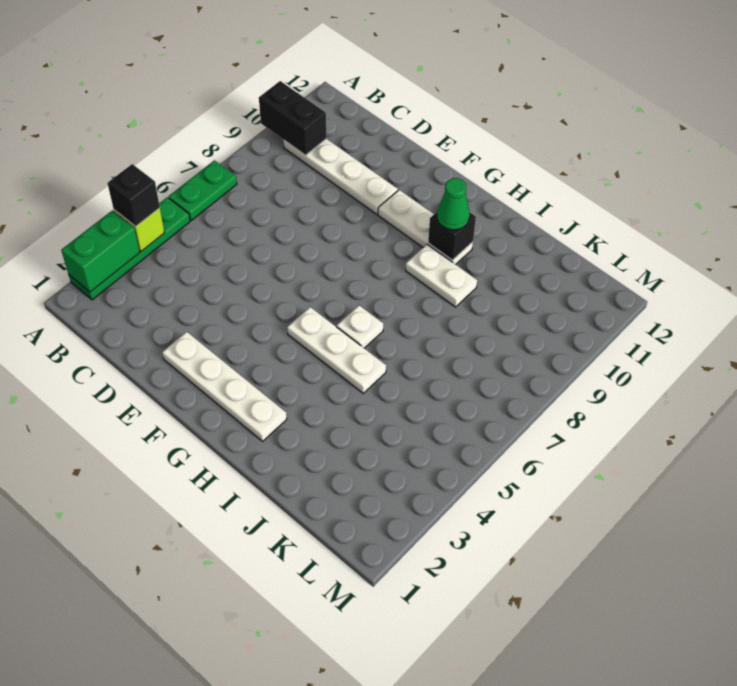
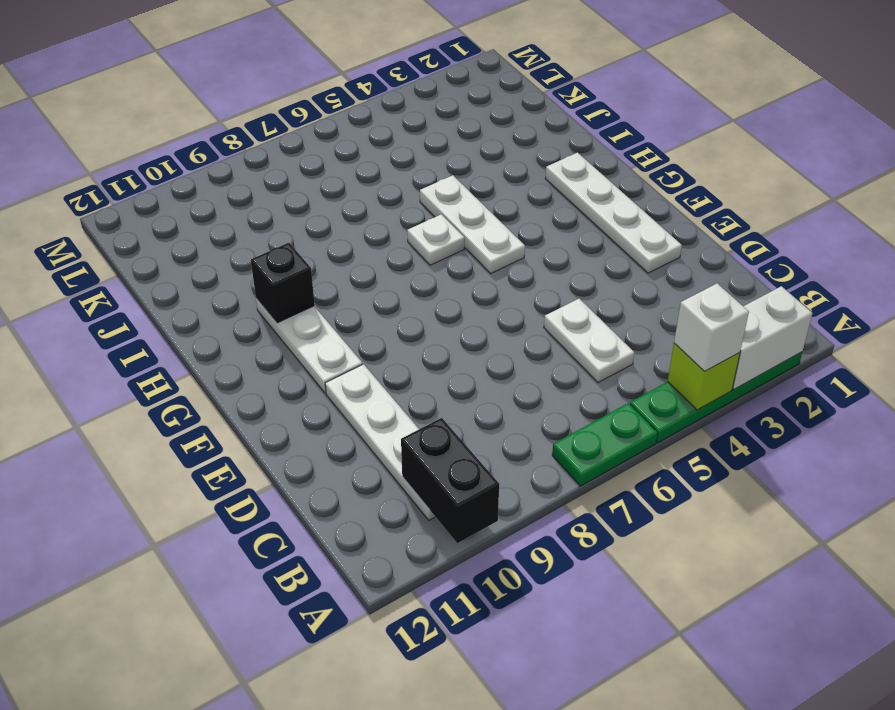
green 1x2 brick [61,210,140,292] -> white 1x2 brick [732,286,812,389]
black 1x1 brick [108,164,160,226] -> white 1x1 brick [674,284,749,371]
white 1x2 plate [406,244,477,307] -> white 1x2 plate moved to [544,299,634,383]
green 1x1 cone [437,178,470,230] -> none

